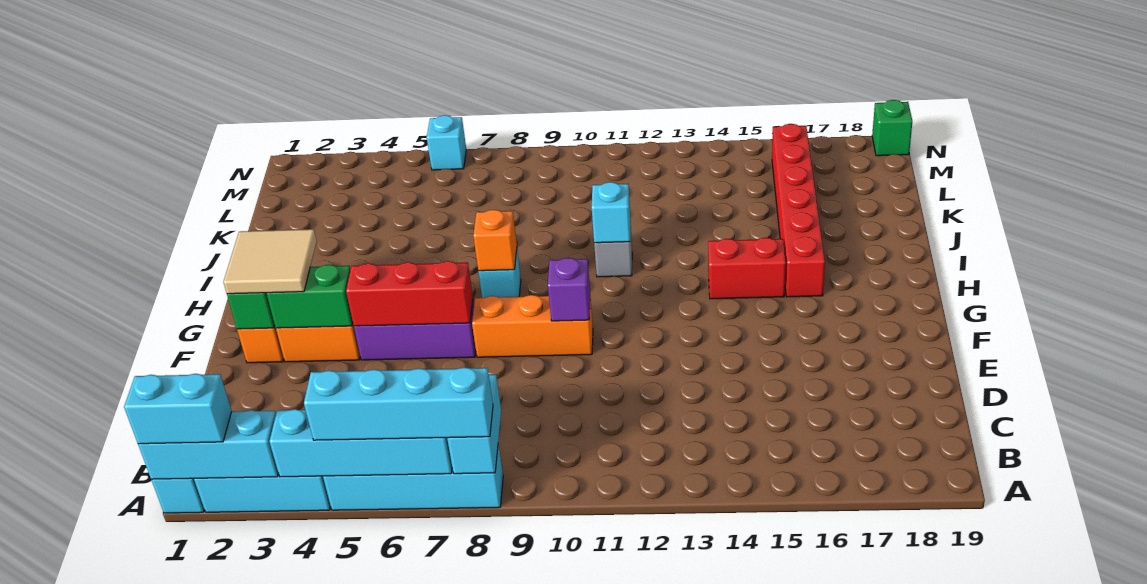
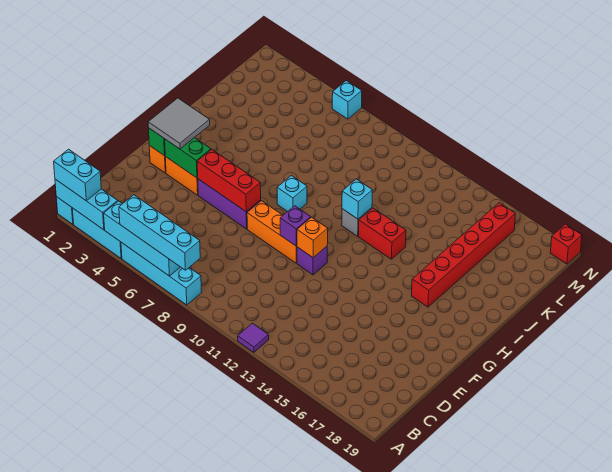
cyan 1x2 brick [447,375,501,474] -> none
none -> purple 1x1 tile [238,323,269,352]
tan 2x2 tile [223,229,317,294] -> grey 2x2 tile [148,98,210,149]
none -> purple 1x1 brick [297,246,327,275]
orange 1x1 brick [473,210,517,271] -> orange 1x1 brick moved to [297,217,328,258]
red 1x2 brick [708,237,786,299] -> red 1x2 brick moved to [359,208,406,259]
green 1x1 brick [872,100,912,156] -> red 1x1 brick [550,224,582,264]

